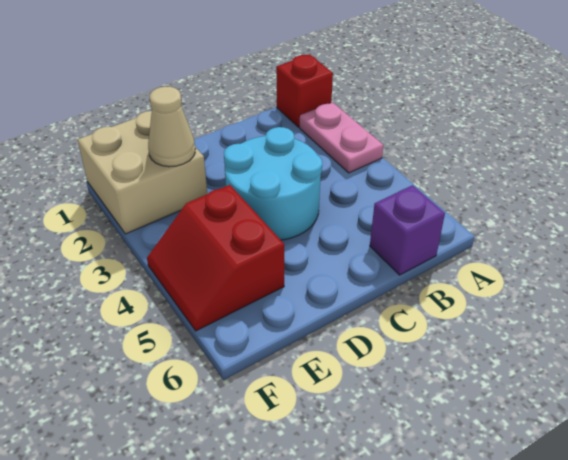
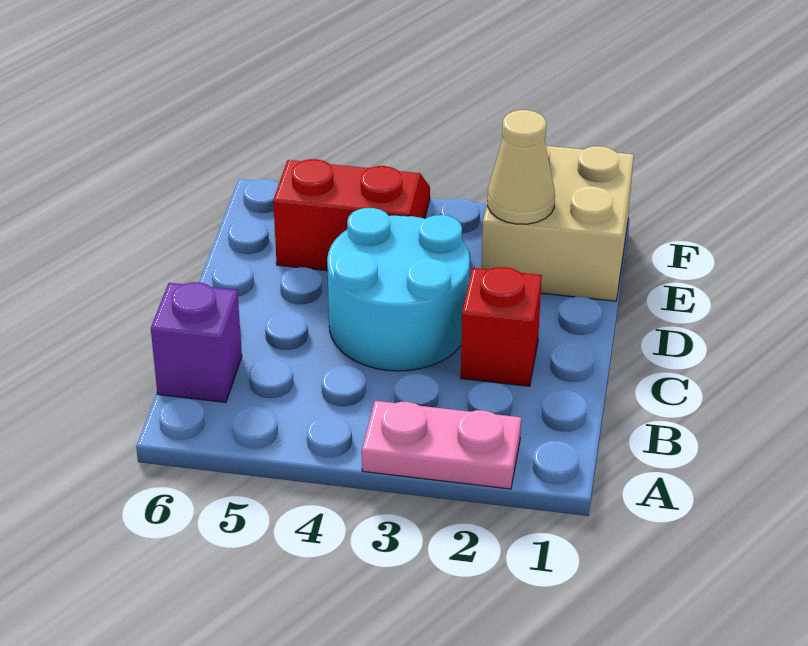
red 1x1 brick [276,54,333,127] -> red 1x1 brick moved to [461,267,542,386]

